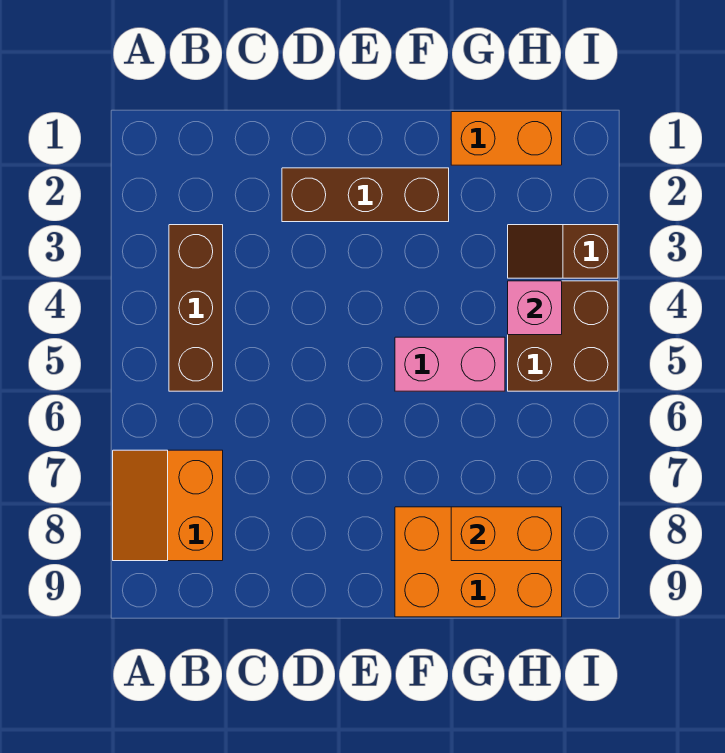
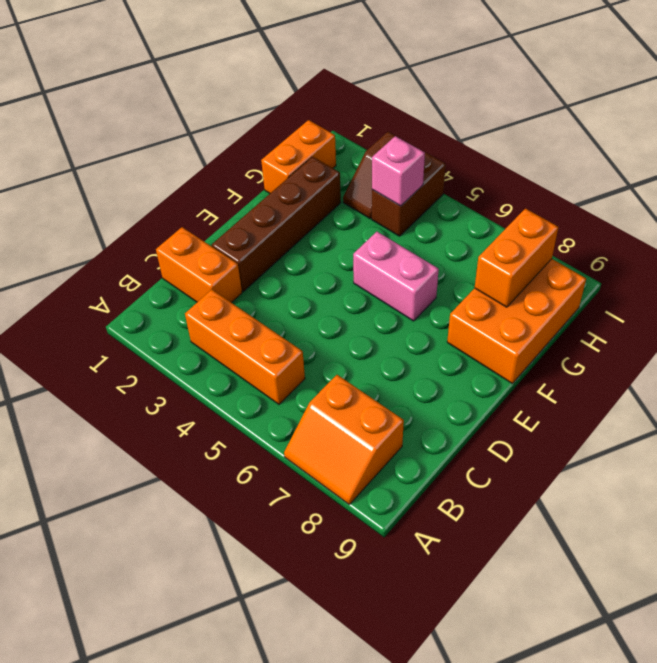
brown 1x3 brick [169,225,223,391] -> orange 1x3 brick [185,290,305,404]
none -> orange 1x2 brick [156,227,242,303]
brown 1x3 brick [282,168,449,222] -> brown 1x4 brick [212,157,341,291]
pink 1x2 brick [395,337,505,391] -> pink 1x2 brick turned to [353,232,439,321]
brown 2x2 brick [508,281,618,391] -> brown 1x2 brick [372,148,446,236]

